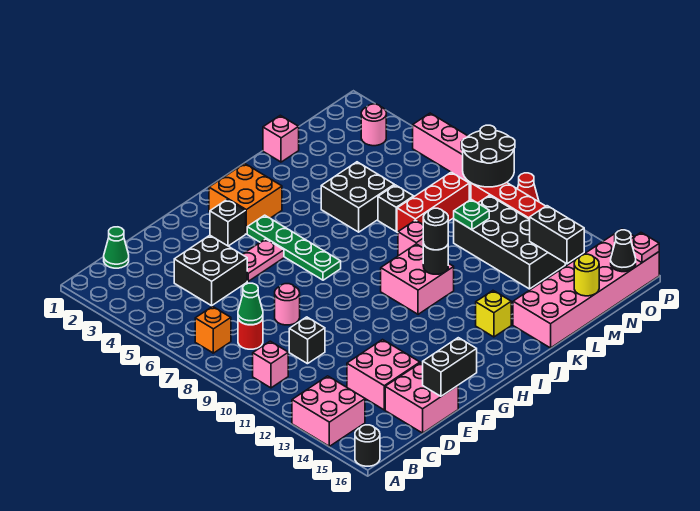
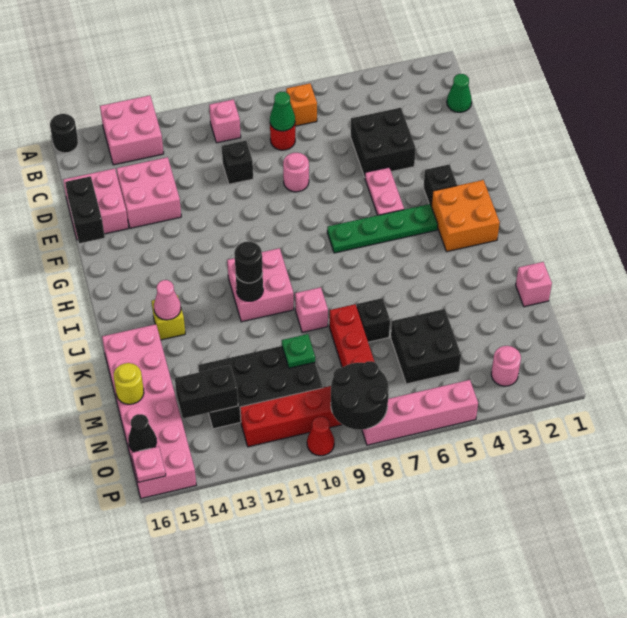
none -> pink 1x1 cone [154,280,181,320]
black 2x2 brick [321,162,394,232] -> black 2x2 brick moved to [391,309,461,384]

